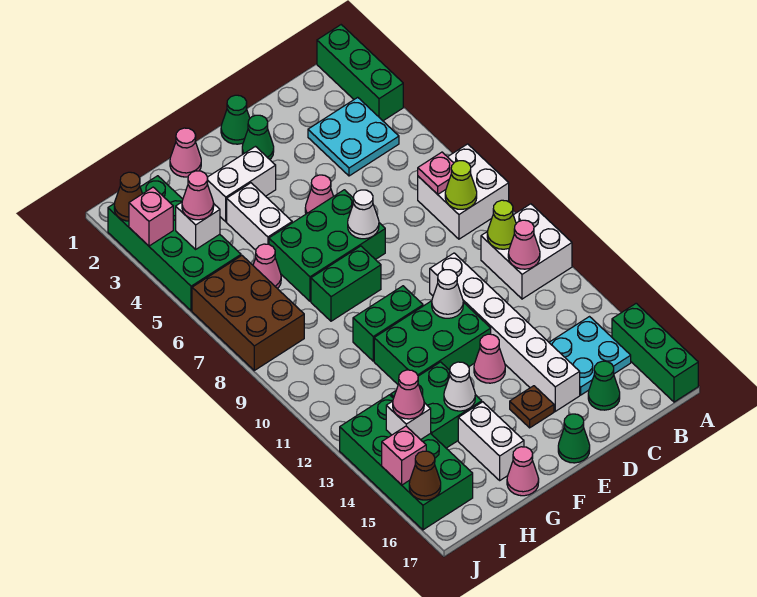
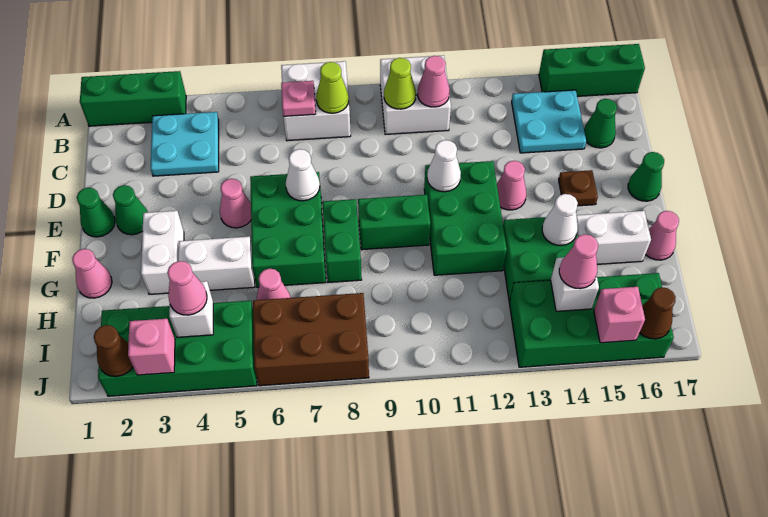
white 1x6 brick [430,253,580,411] -> none
green 1x2 brick [353,286,423,361] -> green 1x2 brick turned to [358,195,430,250]

